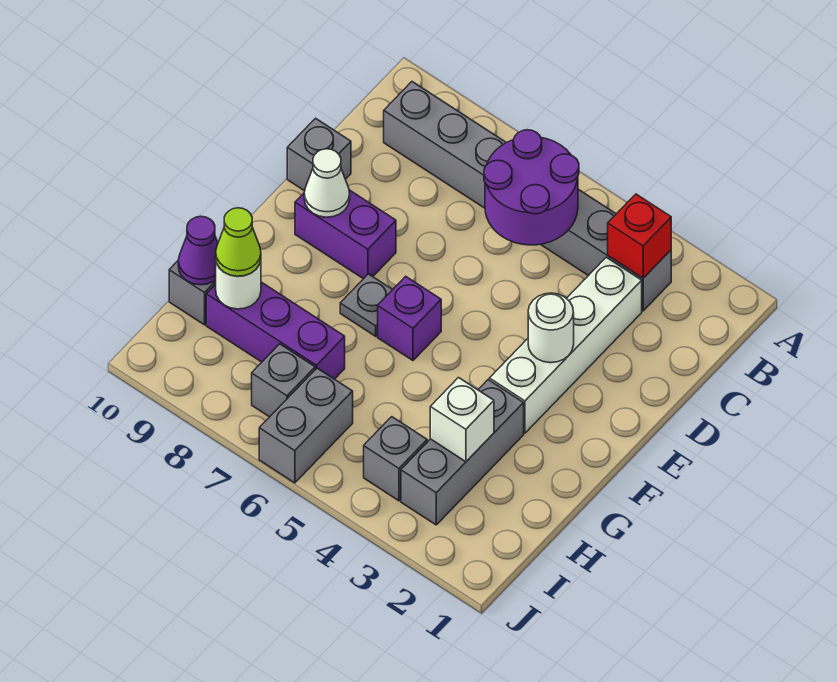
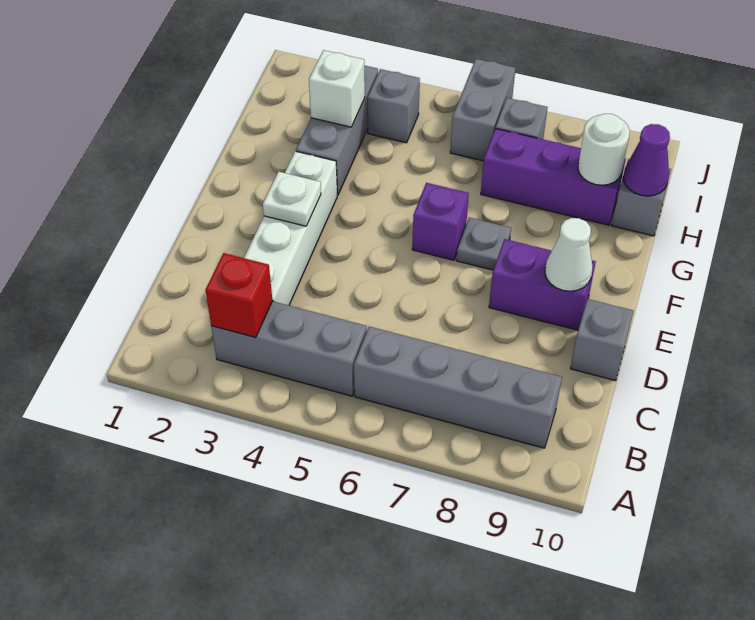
purple 2x2 round brick [484,130,579,245] -> none
white 1x1 round brick [528,293,574,363] -> white 1x1 plate [263,172,321,226]
lime 1x1 cone [216,208,261,276] -> none

